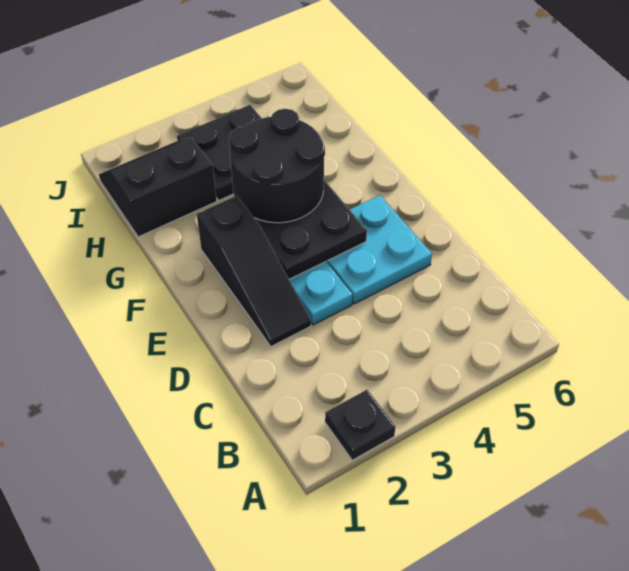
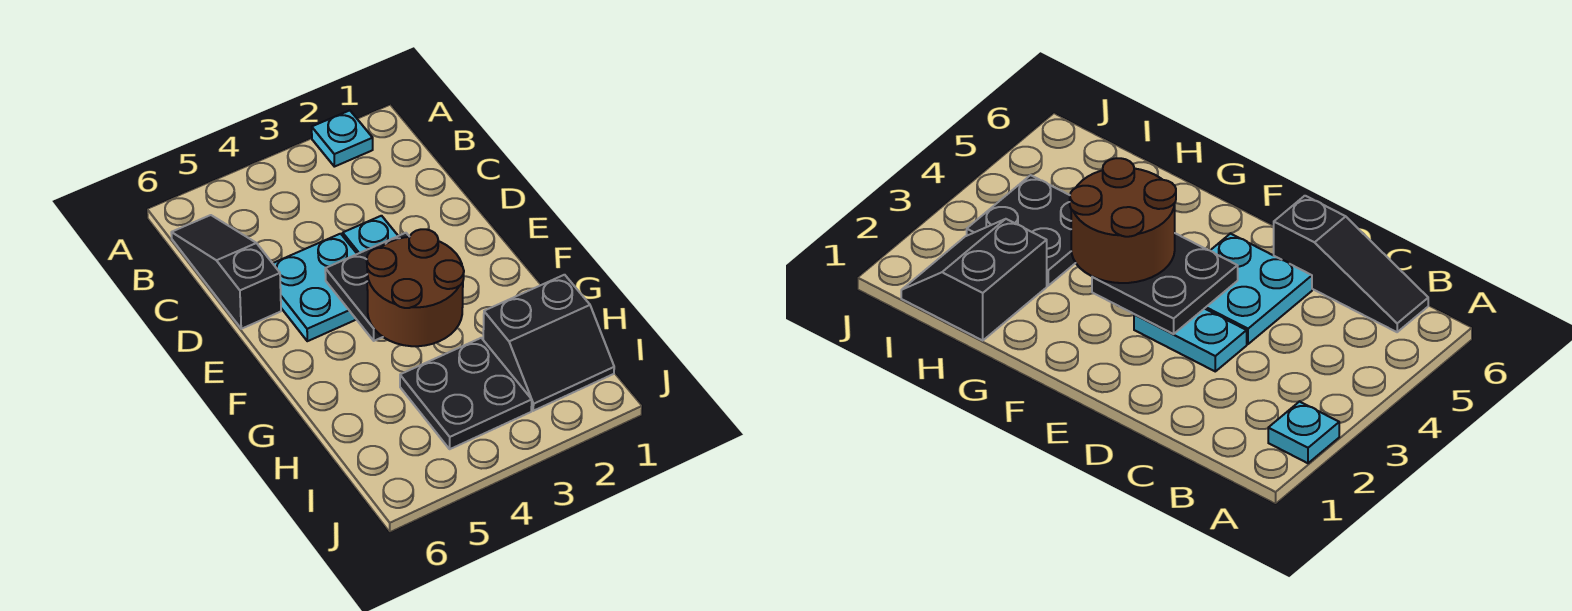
black 1x1 plate [325,390,395,460] -> cyan 1x1 plate [312,110,373,167]
black 1x3 slope [197,196,311,346] -> black 1x3 slope moved to [171,215,281,329]
black 2x2 round brick [229,109,325,223] -> brown 2x2 round brick [367,229,464,346]

